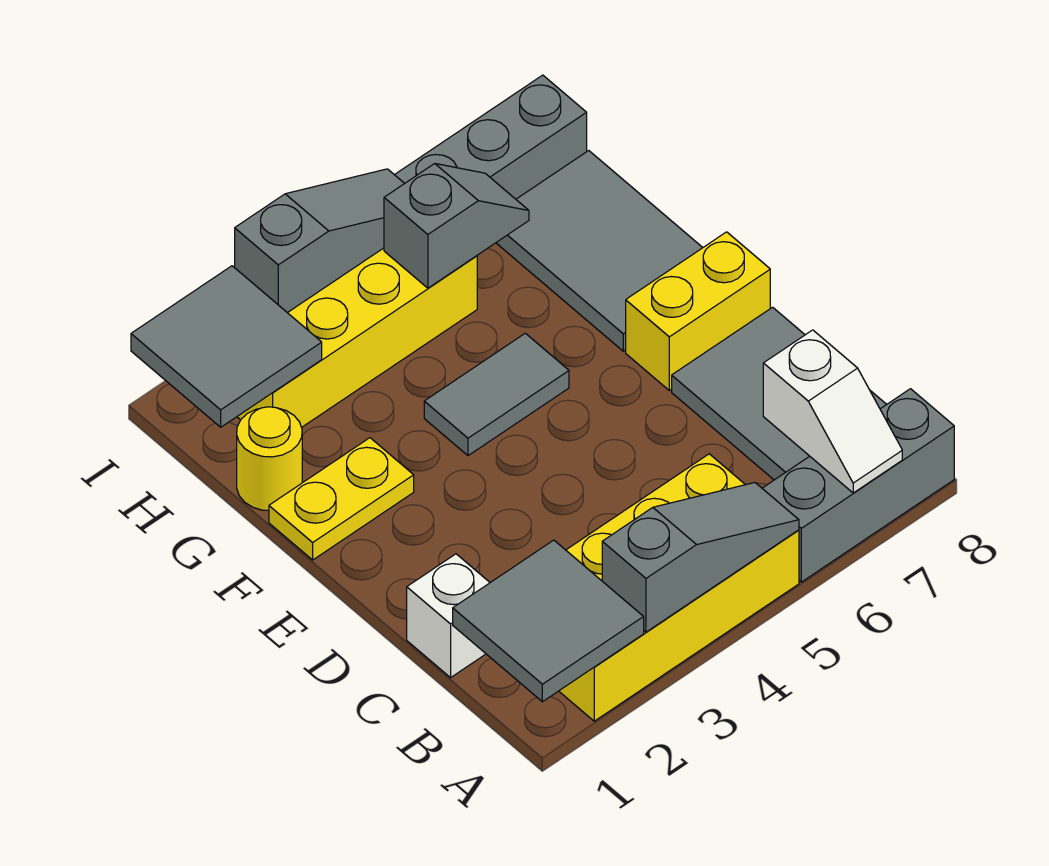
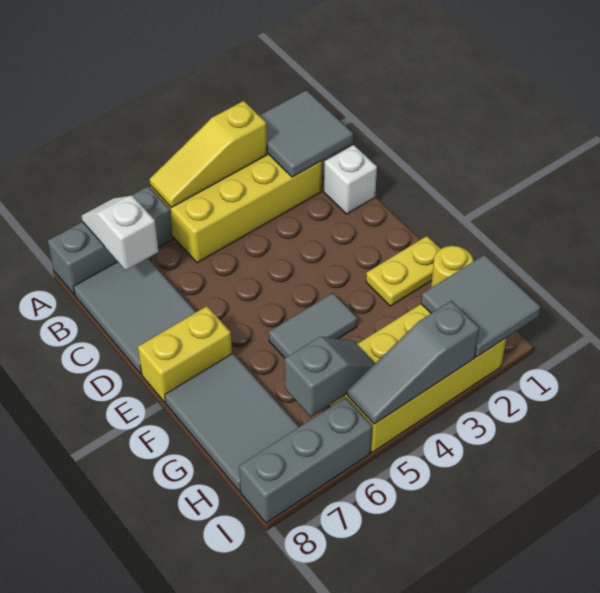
grey 1x3 slope [602,483,799,632] -> yellow 1x3 slope [149,101,267,207]
grey 1x2 slope [384,164,529,288] -> grey 1x2 slope turned to [285,337,375,417]

